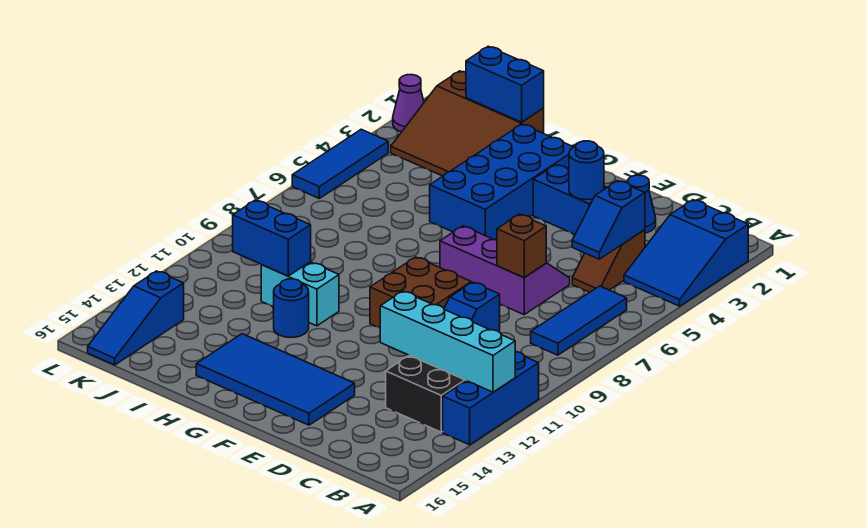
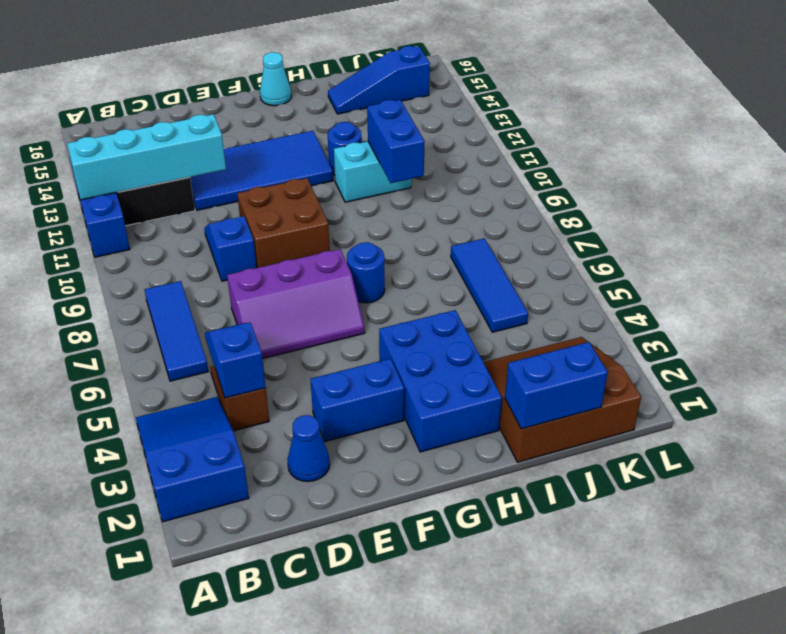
brown 1x1 brick [497,214,546,277] -> none
blue 1x1 round brick [569,141,604,200] -> blue 1x1 round brick moved to [347,242,385,303]
blue 2x4 tile [196,334,355,425] -> blue 2x4 tile moved to [190,131,333,210]
blue 2x4 brick [430,124,573,240] -> blue 2x3 brick [379,310,502,452]
none -> cyan 1x1 cone [260,52,291,106]
blue 1x2 brick [233,200,311,276] -> blue 1x2 brick turned to [367,100,425,183]
blue 1x3 slope [88,271,184,365] -> blue 1x3 slope turned to [328,46,430,114]
purple 1x1 cone [393,75,424,132] -> none
blue 1x3 tile [292,129,388,198] -> blue 1x3 tile moved to [451,238,528,332]

